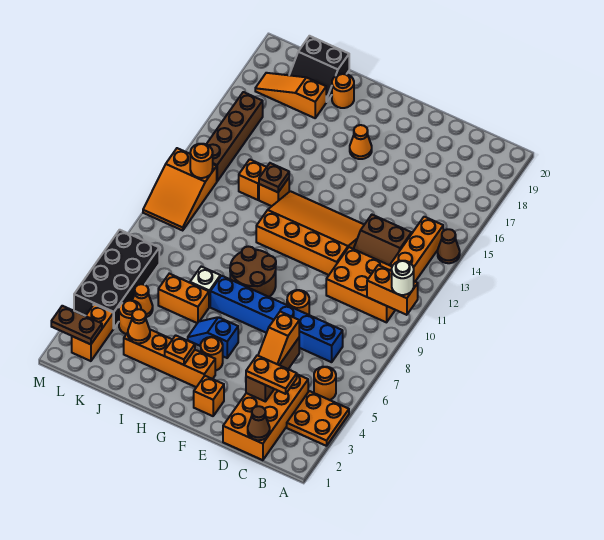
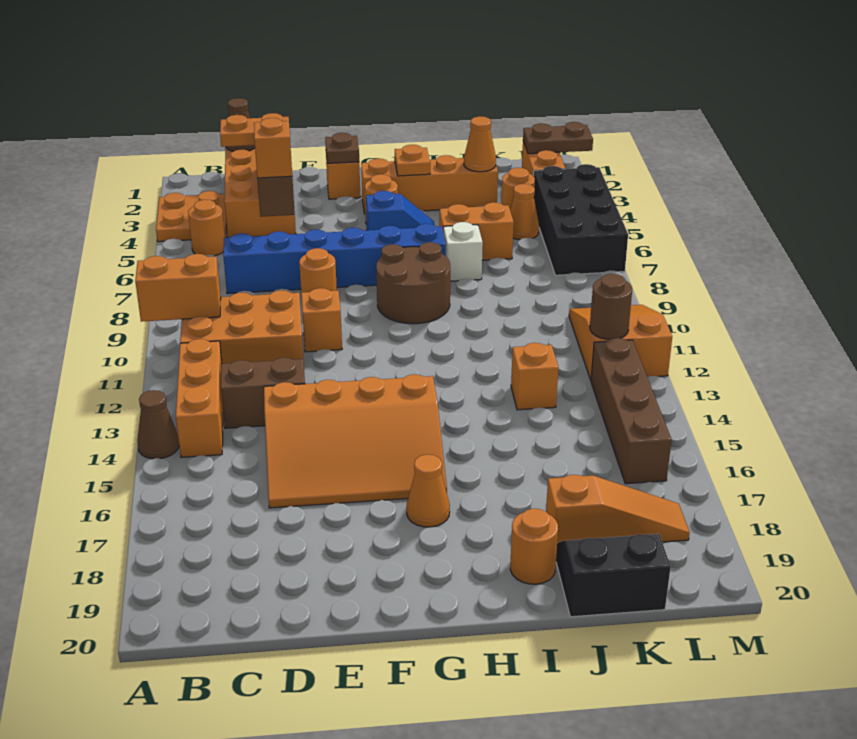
white 1x1 round brick [392,261,414,295] -> none
orange 3x4 slope [256,191,364,275] -> orange 3x4 slope moved to [264,374,447,508]
orange 1x1 brick [259,178,289,206] -> orange 1x1 brick moved to [301,288,342,352]
brown 1x1 plate [259,163,289,192] -> brown 1x1 plate moved to [325,133,359,163]
orange 1x1 round brick [190,144,213,178] -> brown 1x1 round brick [590,274,632,339]

